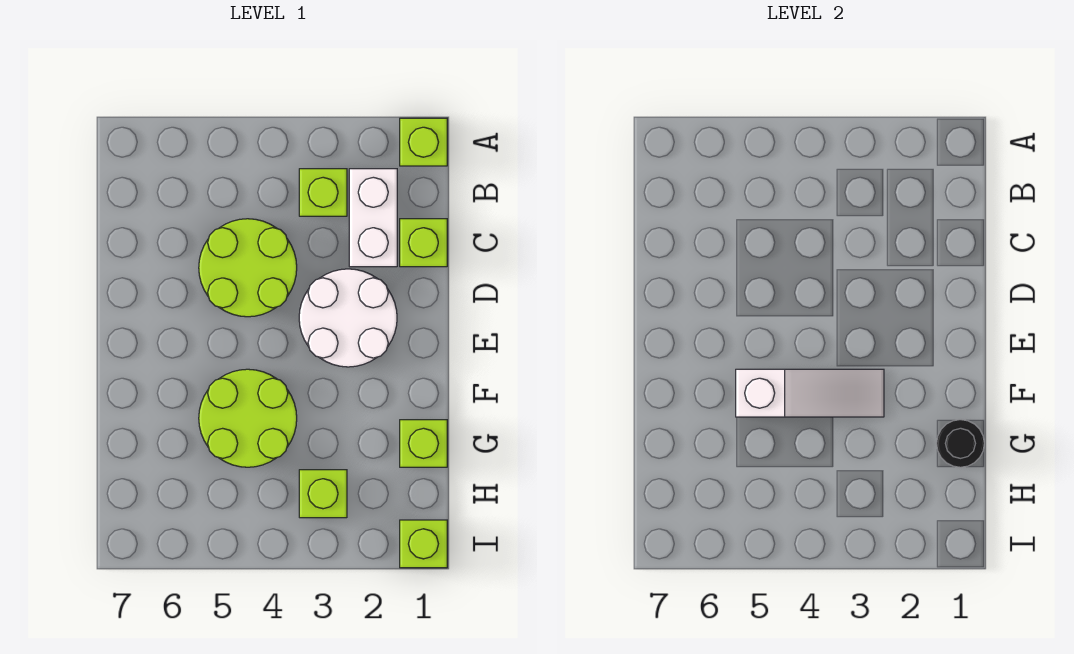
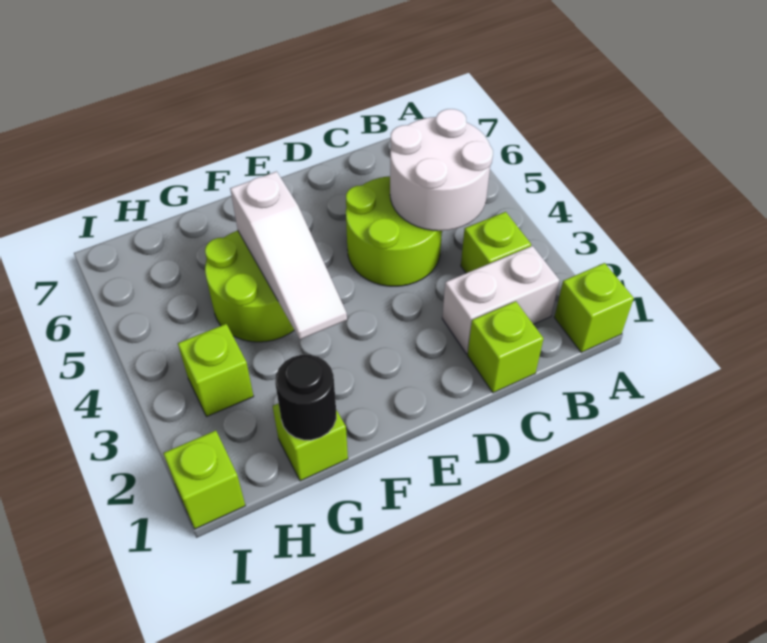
white 2x2 round brick [299,269,397,367] -> white 2x2 round brick moved to [390,109,493,231]

